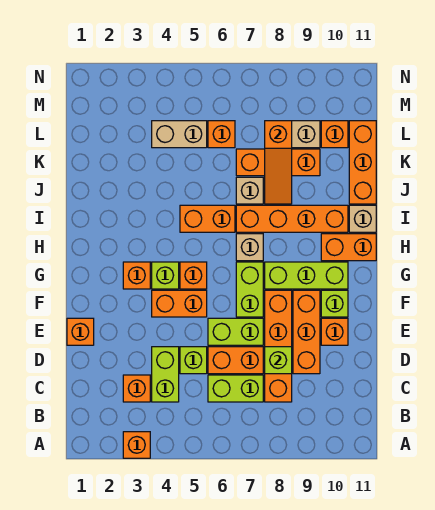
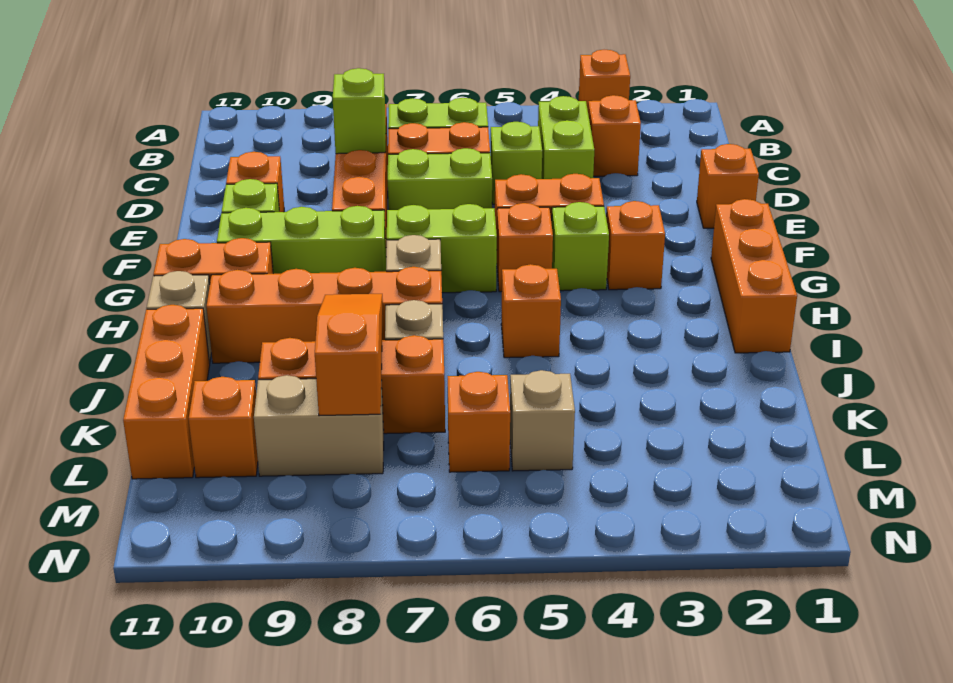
orange 1x3 brick [293,290,320,374] -> orange 1x3 brick moved to [711,199,797,353]
lime 1x2 brick [236,262,263,317] -> lime 1x2 brick turned to [387,204,497,293]
orange 1x2 brick [180,205,235,232] -> orange 1x1 brick [501,264,561,358]
tan 1x2 brick [152,121,207,148] -> tan 1x1 brick [510,370,575,471]

